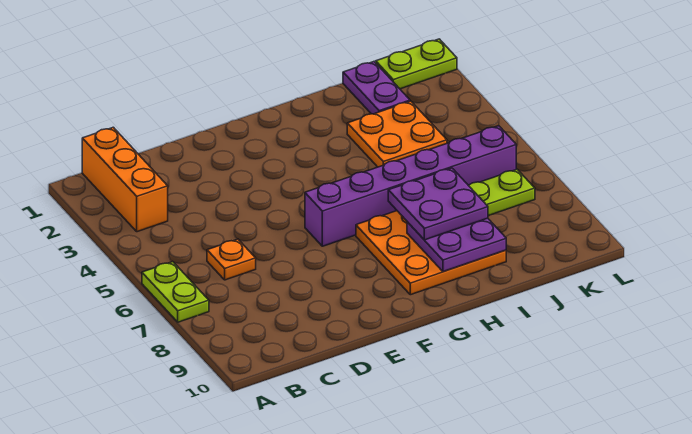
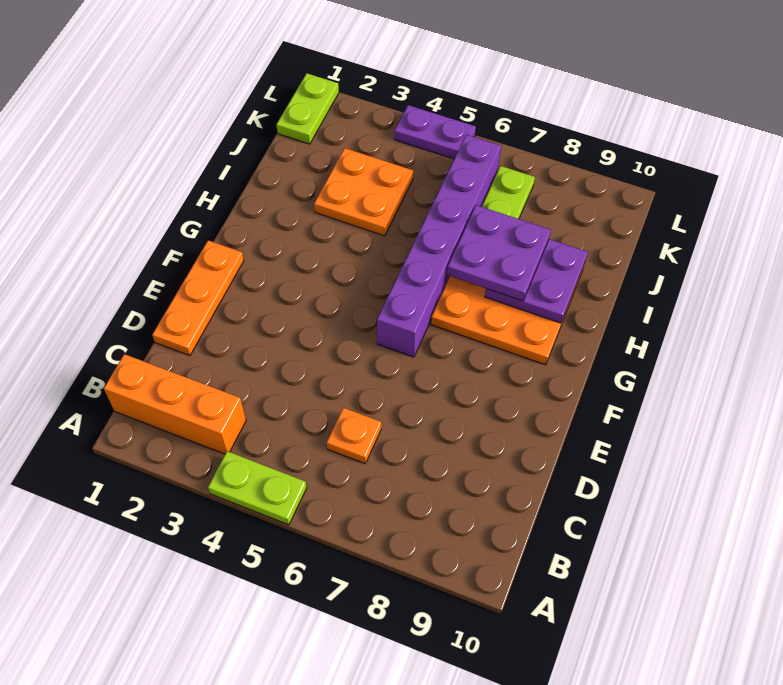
lime 1x2 plate [142,262,209,322] -> lime 1x2 plate moved to [208,451,307,525]
none -> orange 1x3 plate [152,240,244,355]
purple 1x2 plate [343,62,410,114] -> purple 1x2 plate moved to [395,105,476,159]

